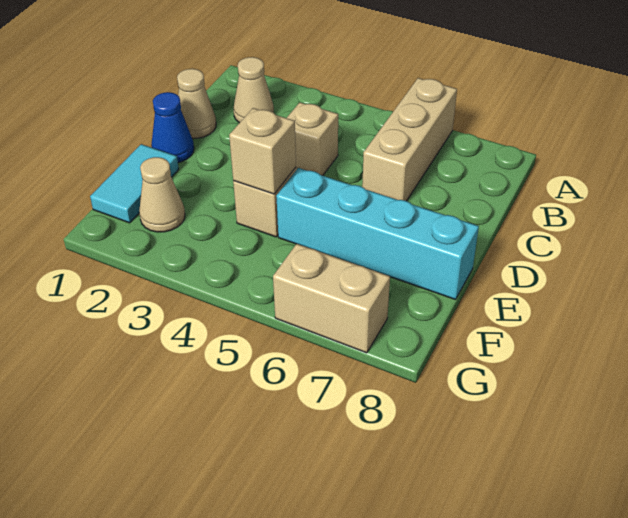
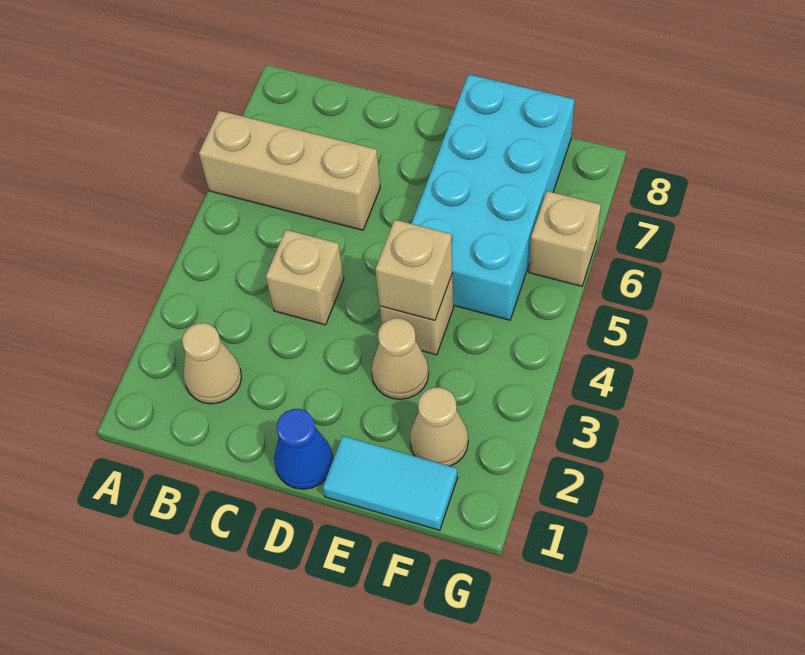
tan 1x1 cone [177,69,216,138] -> tan 1x1 cone moved to [372,318,429,399]
cyan 1x4 brick [276,168,479,300] -> cyan 2x4 brick [411,74,575,320]
tan 1x2 brick [273,244,390,353] -> tan 1x1 brick [529,191,601,286]

